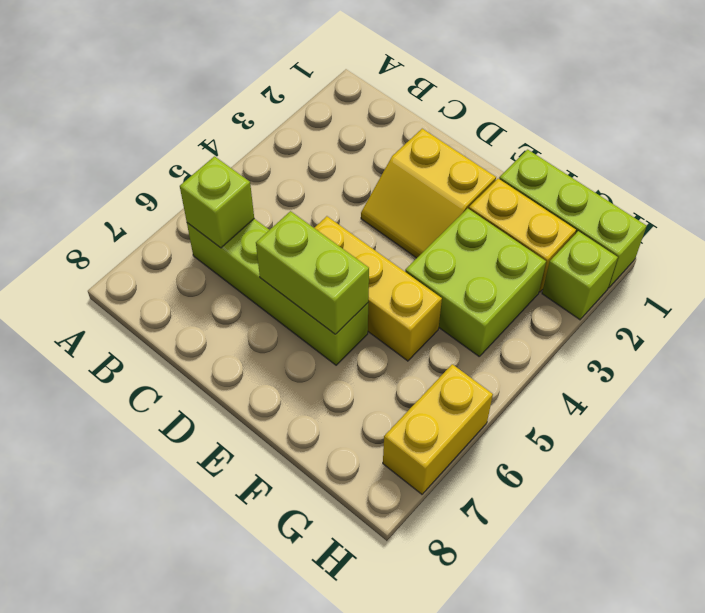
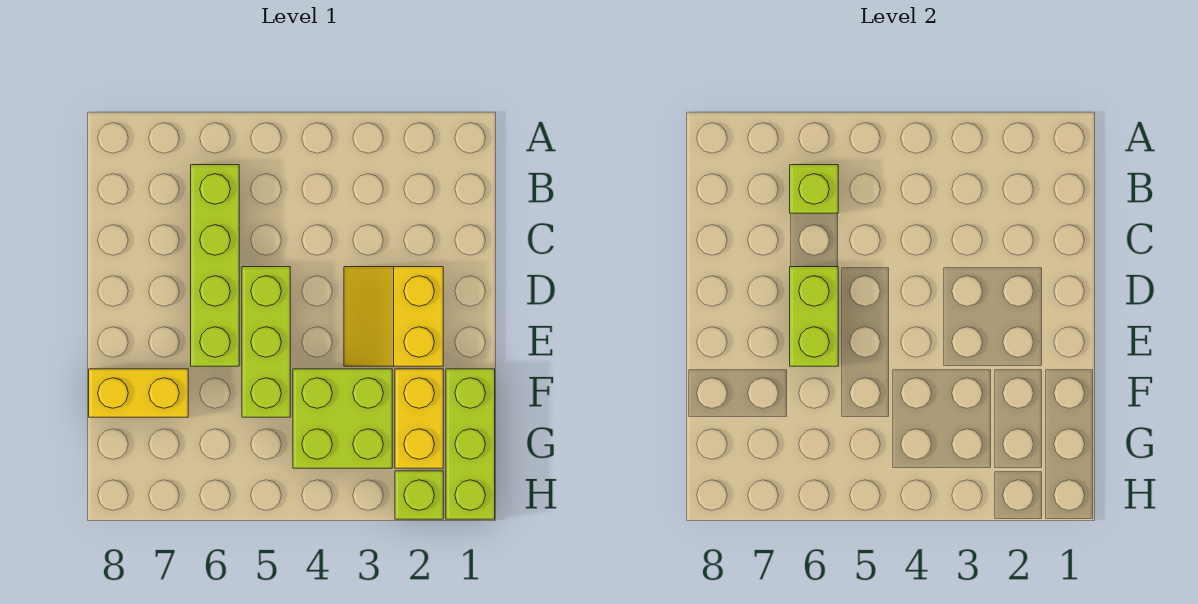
yellow 1x3 brick [314,216,442,361] -> lime 1x3 brick [242,267,290,417]
yellow 1x2 brick [383,364,493,494] -> yellow 1x2 brick moved to [89,369,188,417]

